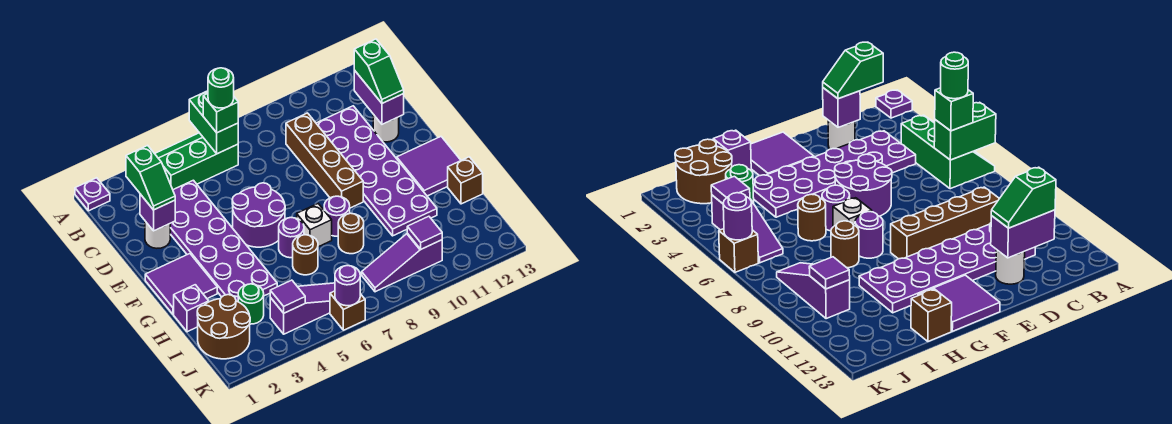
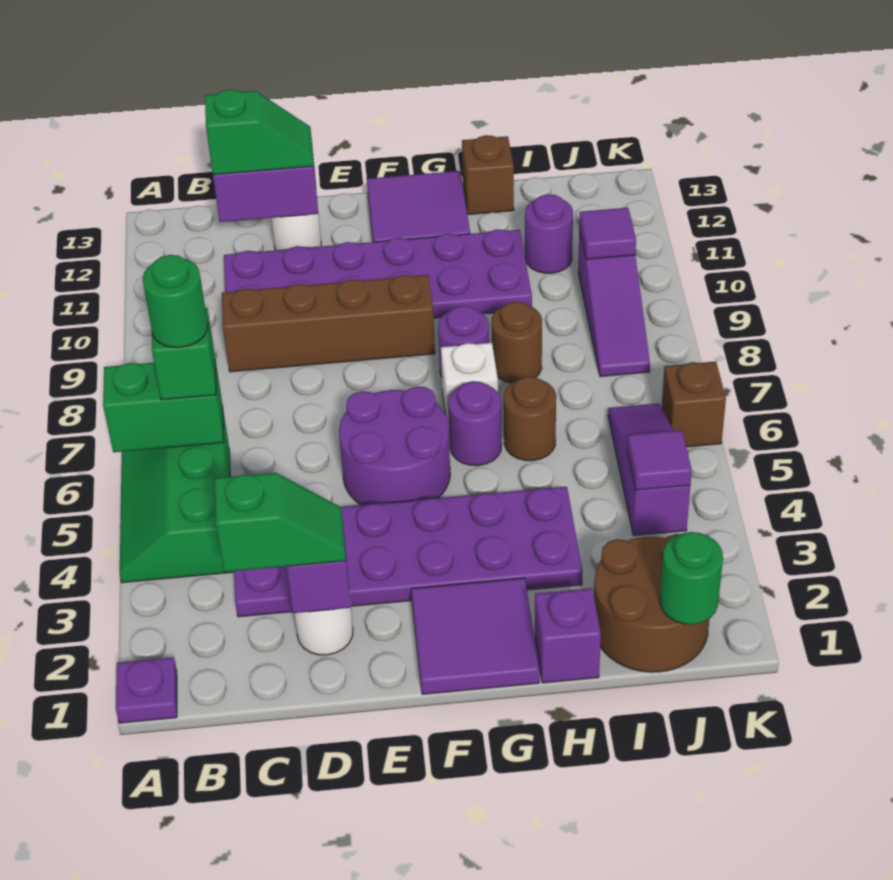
green 1x1 round brick [238,284,264,324] -> green 1x1 round brick moved to [660,532,723,624]
purple 1x1 round brick [335,266,360,306] -> purple 1x1 round brick moved to [525,194,573,273]

